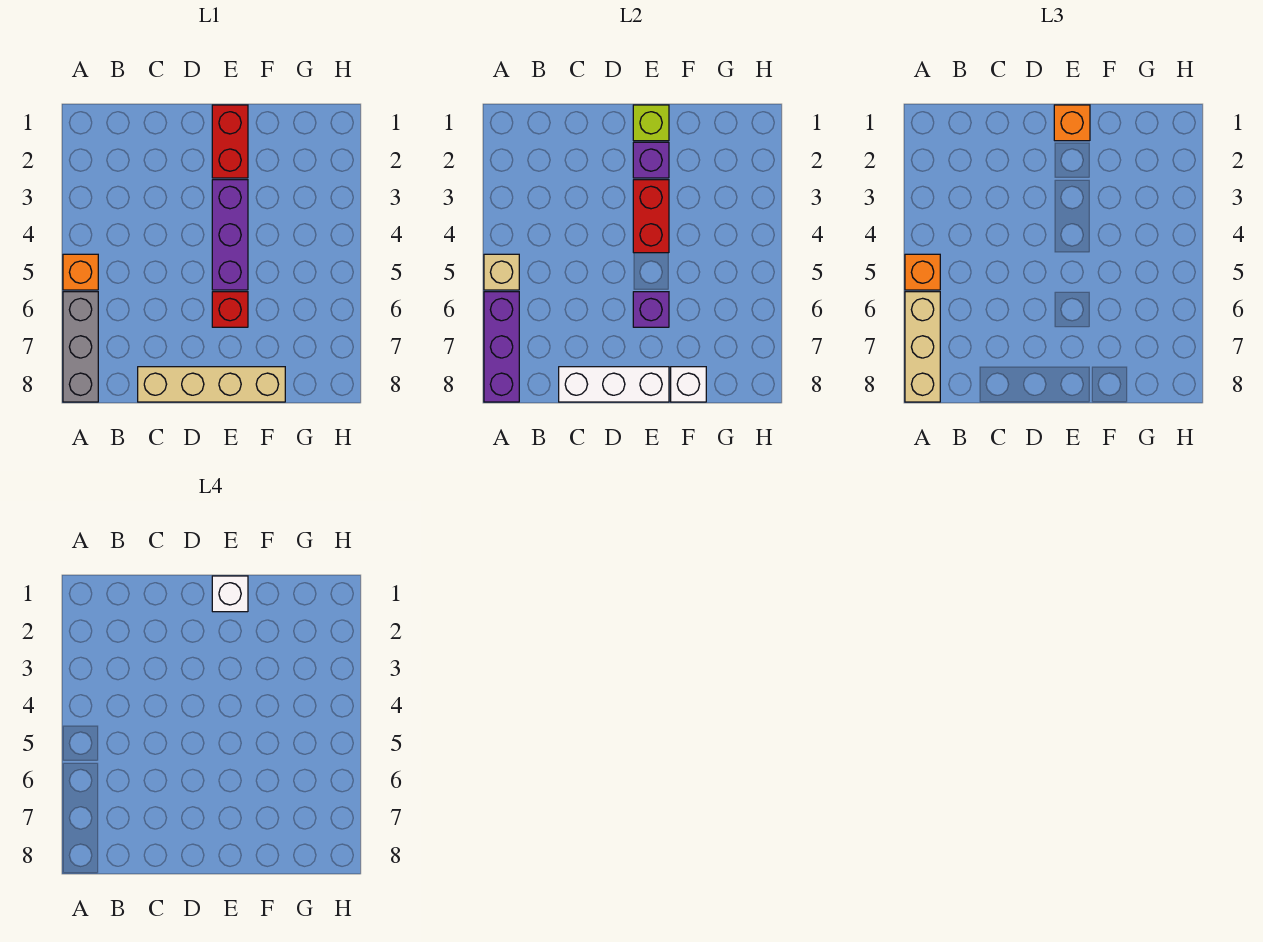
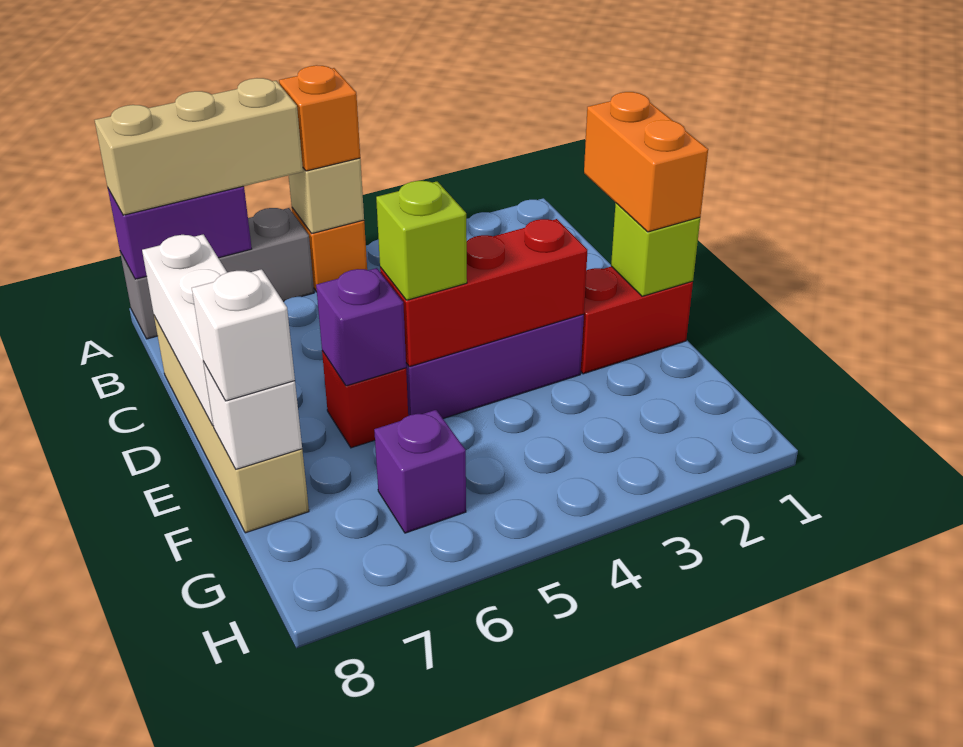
purple 1x3 brick [484,292,519,402] -> purple 1x2 brick [108,186,252,279]
orange 1x1 brick [1054,105,1090,141] -> orange 1x2 brick [584,92,708,232]
white 1x1 brick [212,576,248,612] -> white 1x1 brick moved to [192,269,295,401]
purple 1x1 brick [633,142,669,178] -> purple 1x1 brick moved to [374,410,466,533]
red 1x2 brick [633,180,669,253] -> red 1x3 brick [380,219,587,367]
none -> lime 1x1 brick [376,181,467,300]

